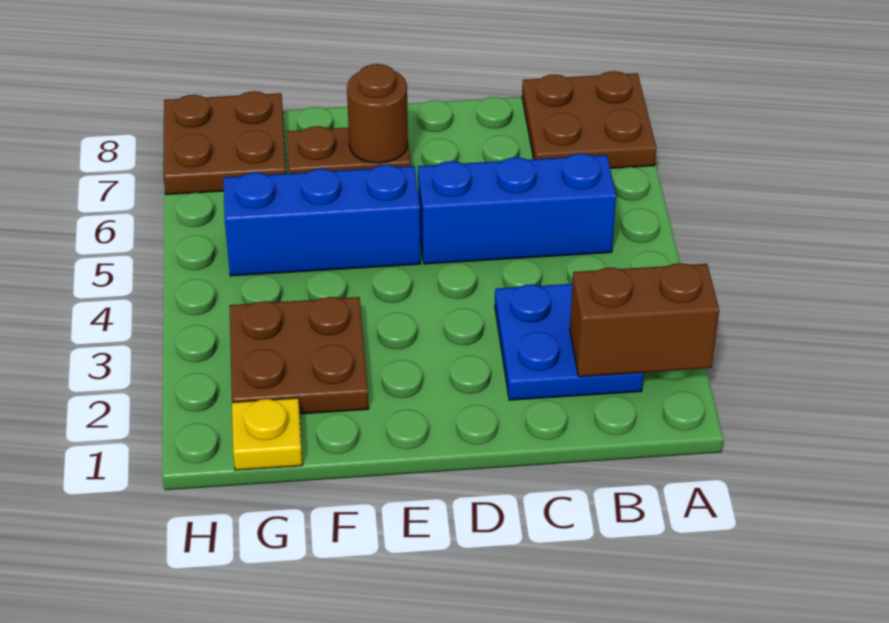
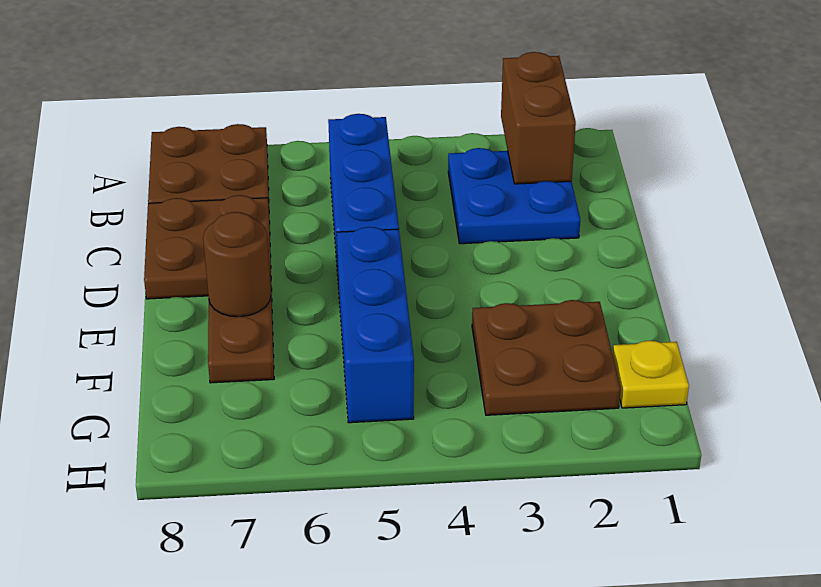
brown 2x2 plate [163,91,286,195] -> brown 2x2 plate moved to [144,195,272,299]

